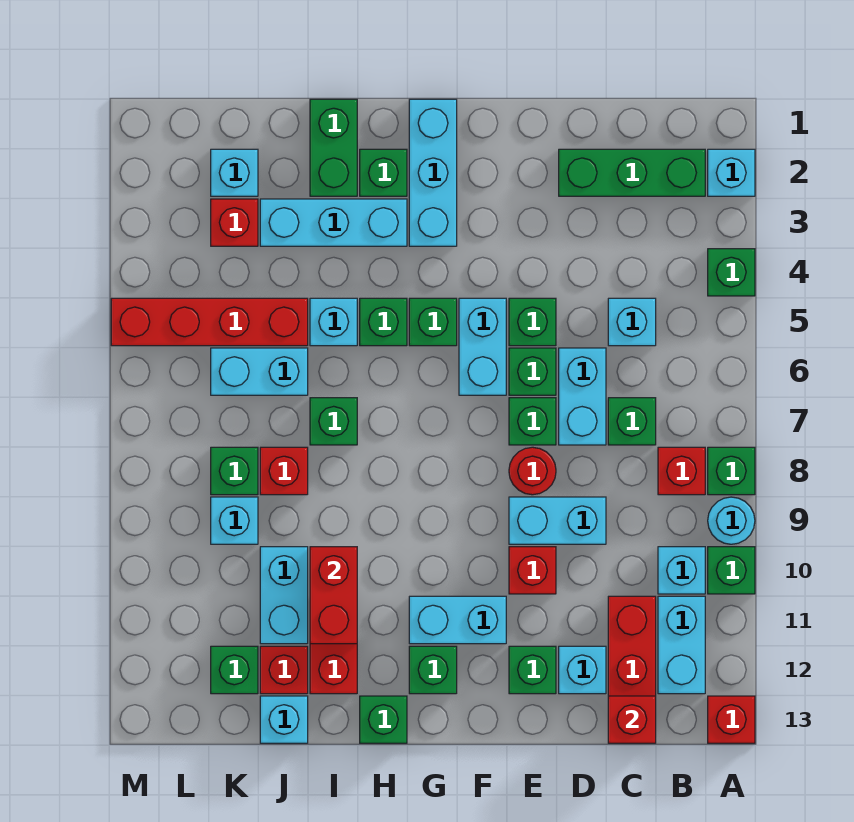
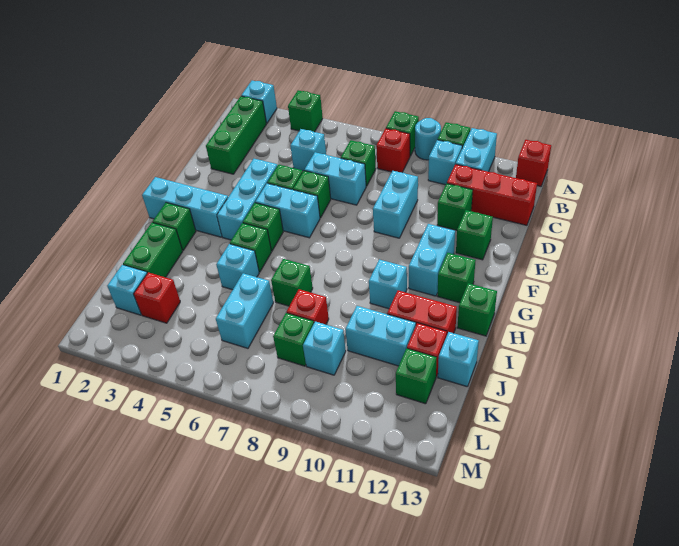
cyan 1x2 brick [658,596,705,694] -> cyan 1x2 brick turned to [456,128,497,172]
red 1x1 brick [608,696,656,743] -> none
cyan 1x1 brick [559,646,606,694] -> cyan 1x1 brick moved to [369,260,407,309]
green 1x1 brick [509,398,556,445] -> green 1x1 brick moved to [437,184,473,230]
red 1x1 round brick [509,447,556,495] -> none
red 1x1 brick [509,547,556,594] -> none
cyan 1x3 brick [260,199,407,246] -> cyan 1x3 brick moved to [217,159,278,240]
green 1x2 brick [310,99,357,196] -> green 1x2 brick turned to [123,223,183,277]
red 1x2 brick [310,547,357,644] -> none
red 1x4 brick [111,298,308,346] -> none

